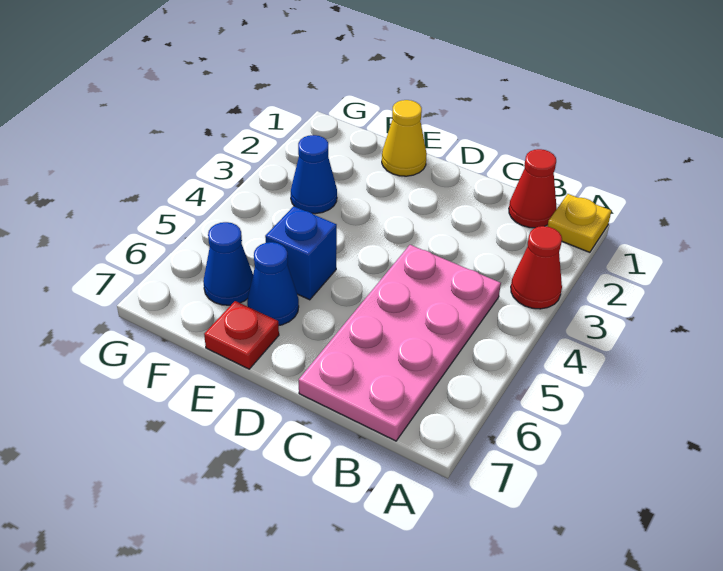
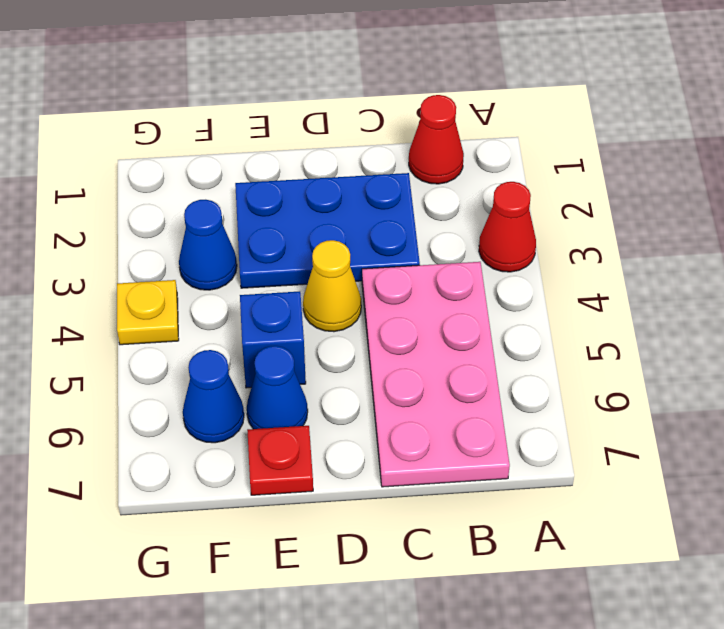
yellow 1x1 plate [547,194,611,252] -> yellow 1x1 plate moved to [117,280,179,345]
none -> blue 2x3 plate [235,173,420,288]
yellow 1x1 cone [382,100,427,176] -> yellow 1x1 cone moved to [303,240,361,332]

